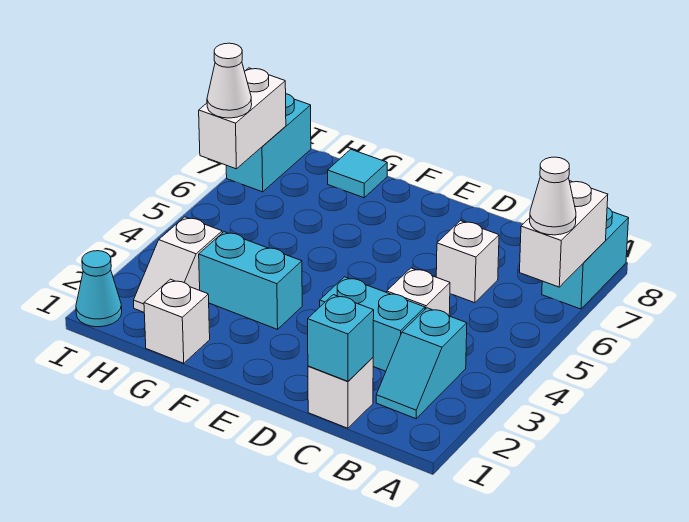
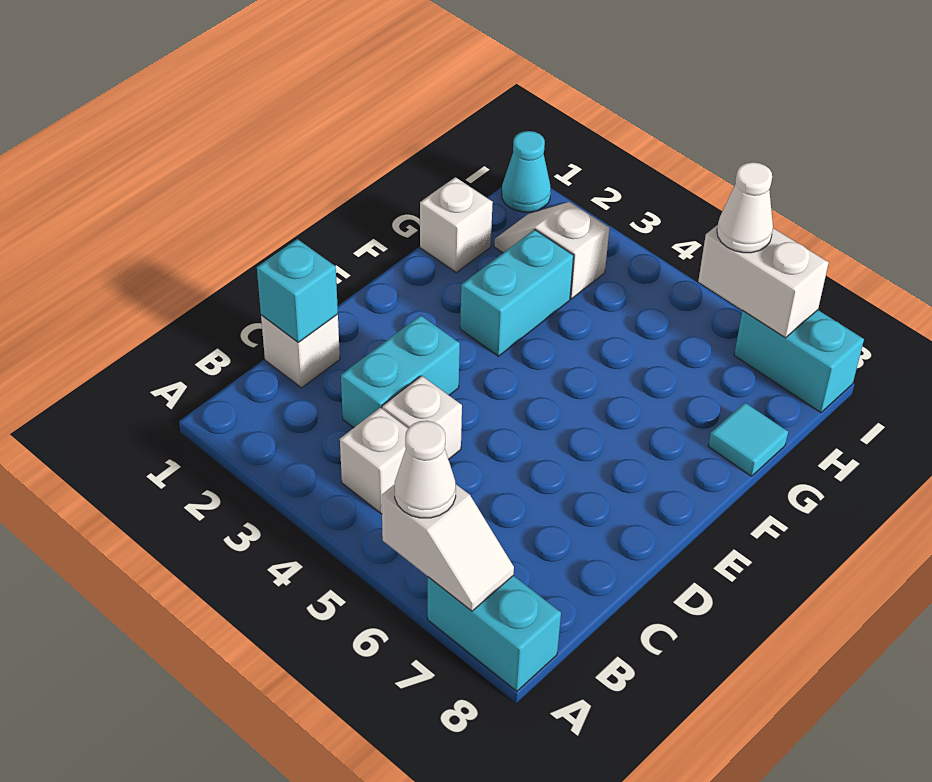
white 1x2 brick [520,181,608,287] -> white 1x2 slope [382,484,514,611]
cyan 1x2 slope [376,308,467,419] -> none
white 1x1 brick [436,221,499,303] -> white 1x1 brick moved to [340,408,408,514]

